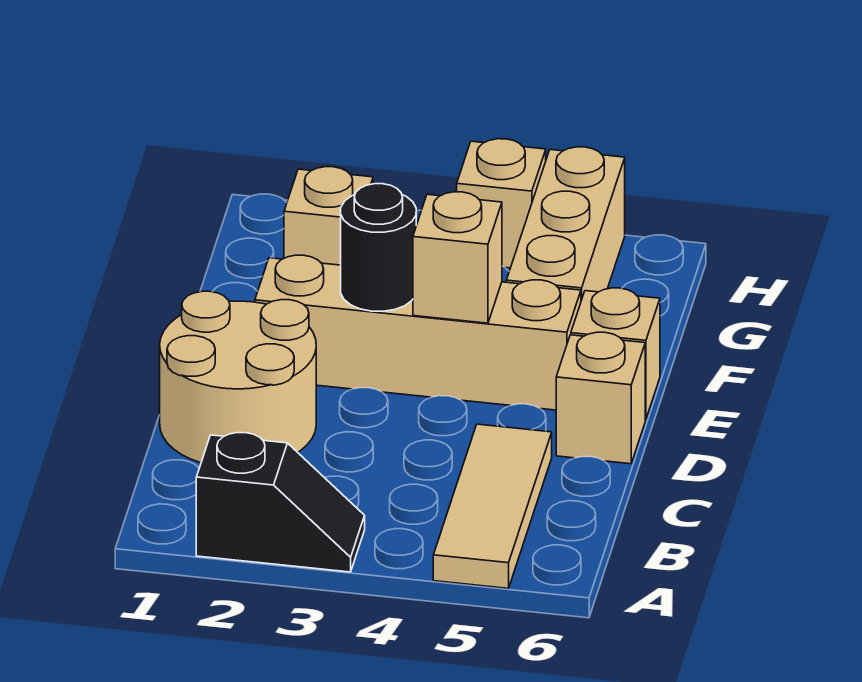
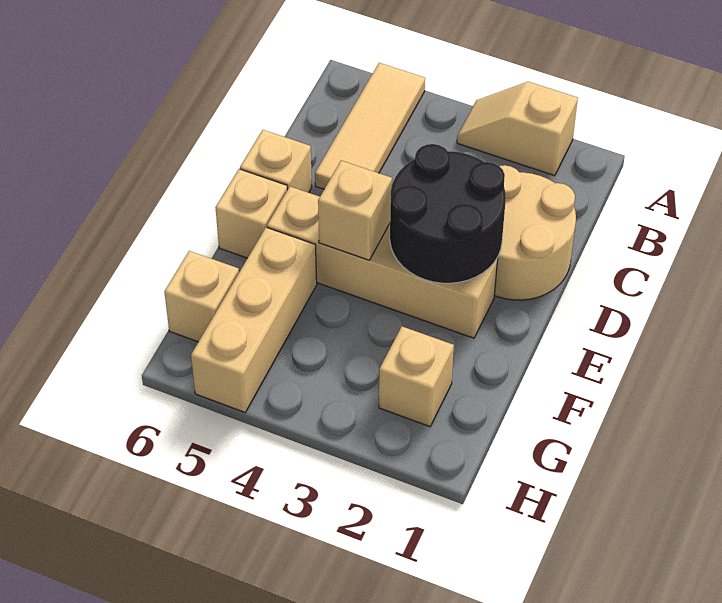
black 1x2 slope [196,433,365,572] -> tan 1x2 slope [457,82,578,176]
black 1x1 round brick [341,184,416,311] -> black 2x2 round brick [390,144,506,283]
tan 1x1 brick [457,139,546,268] -> tan 1x1 brick moved to [164,251,239,342]

